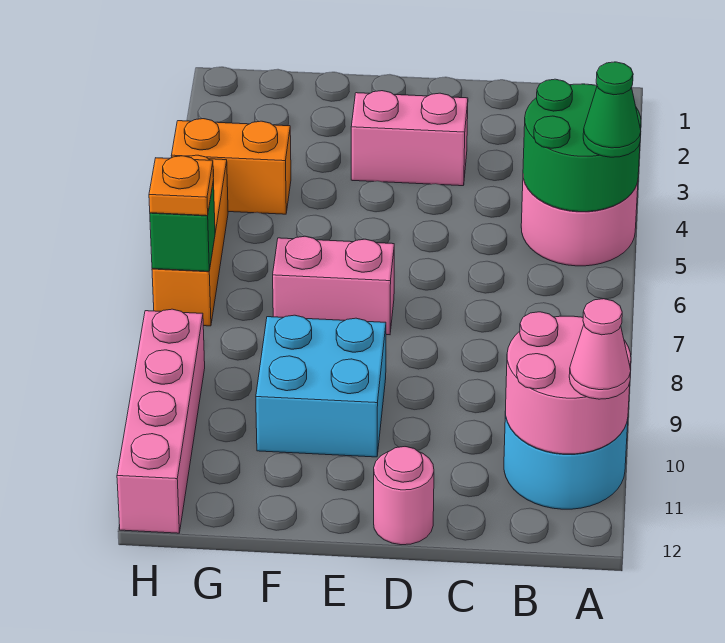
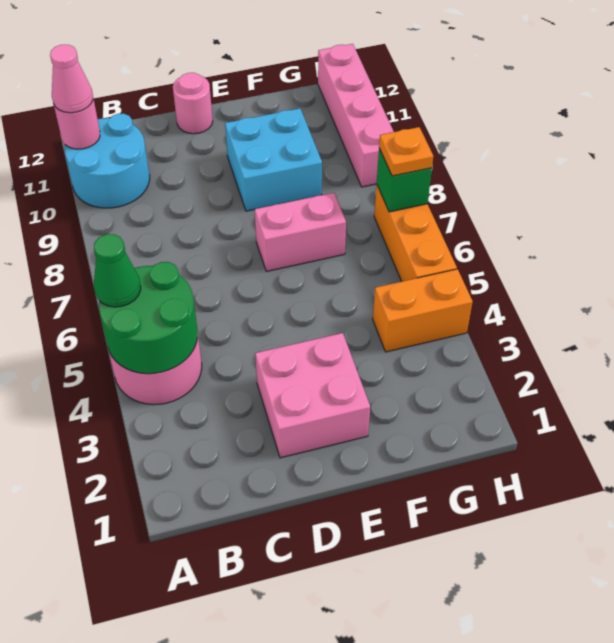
pink 2x2 round brick [506,312,631,454] -> pink 1x1 round brick [54,98,100,149]
pink 1x2 brick [351,91,468,186] -> pink 2x2 brick [255,333,370,458]

